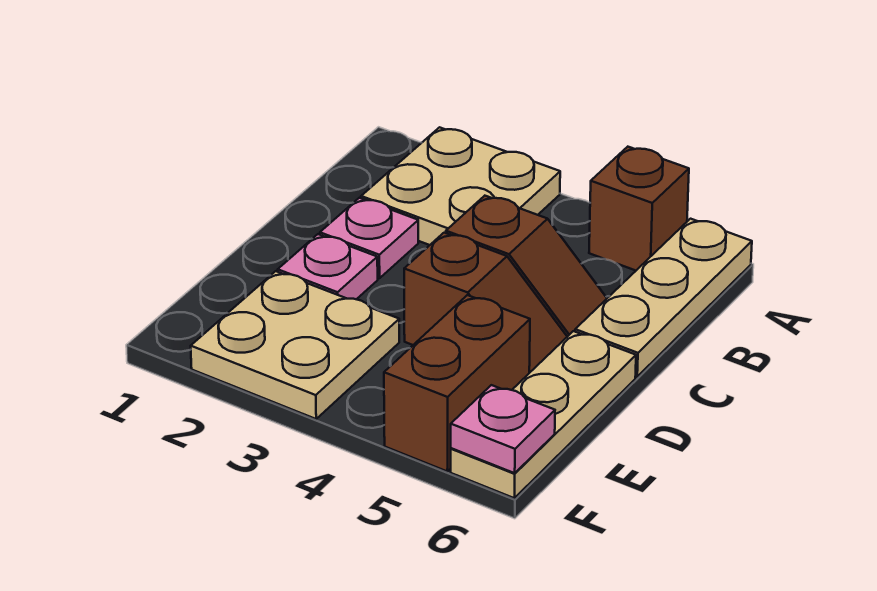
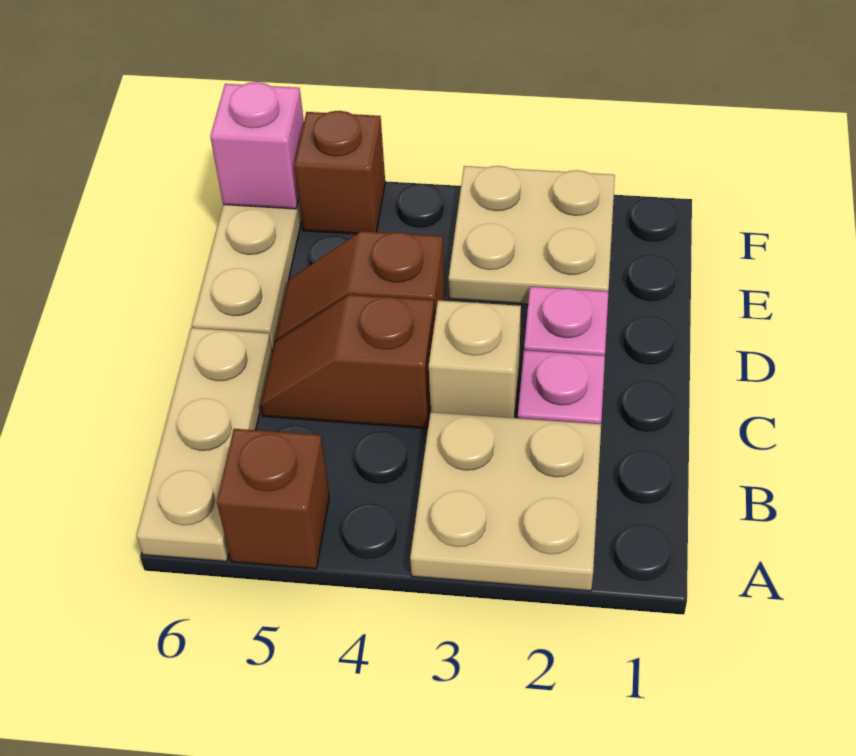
none -> tan 1x1 brick [429,300,521,418]
brown 1x2 brick [384,295,530,471] -> brown 1x1 brick [294,111,385,234]
pink 1x1 plate [451,385,555,473] -> pink 1x1 brick [210,82,304,209]

